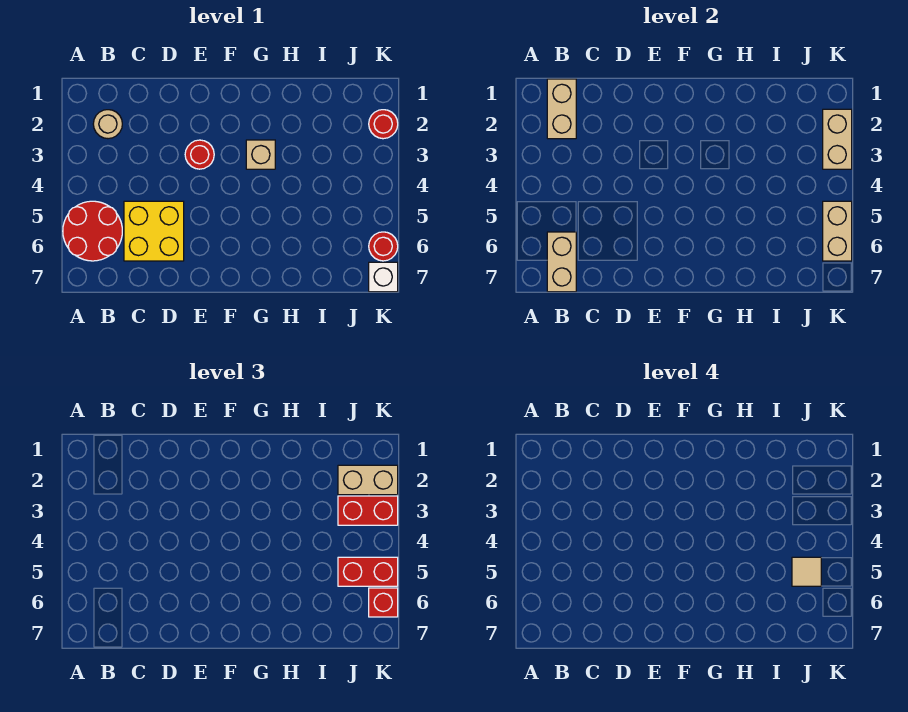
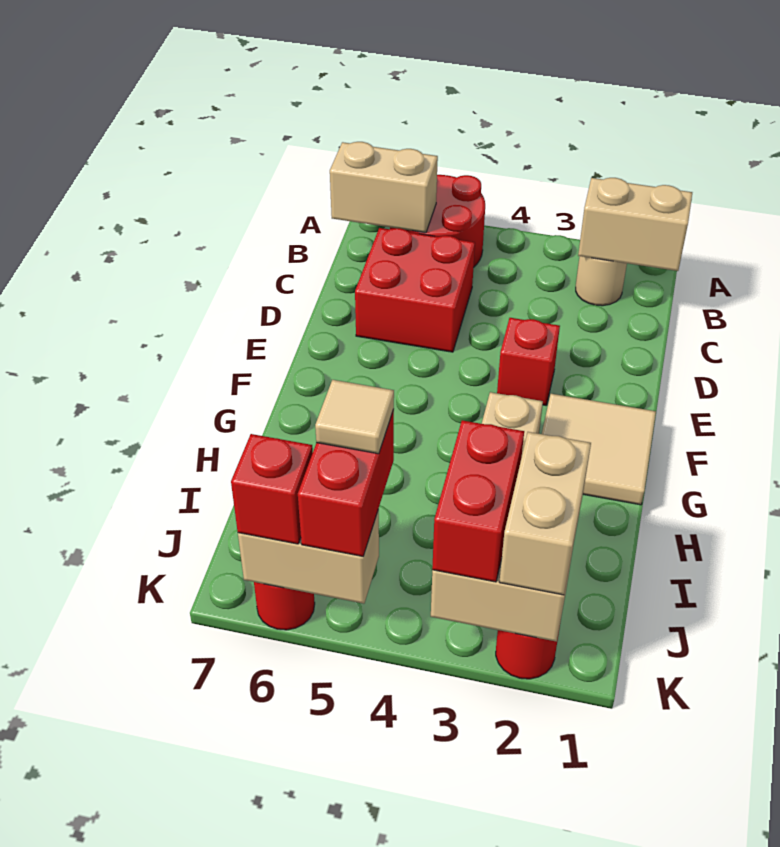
yellow 2x2 brick [124,201,184,261] -> red 2x2 brick [355,228,475,352]
red 1x1 round brick [185,140,214,169] -> red 1x1 brick [497,318,560,405]
none -> tan 2x2 tile [542,394,656,505]
white 1x1 brick [369,262,398,292] -> none

